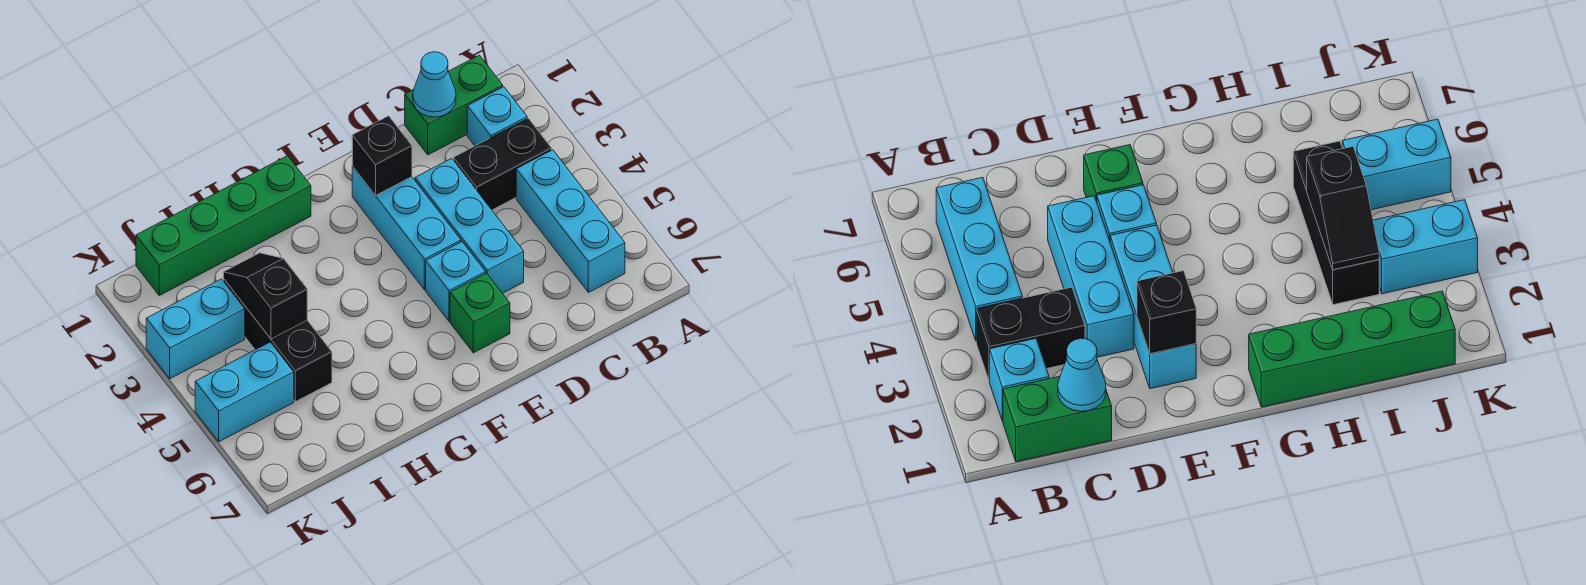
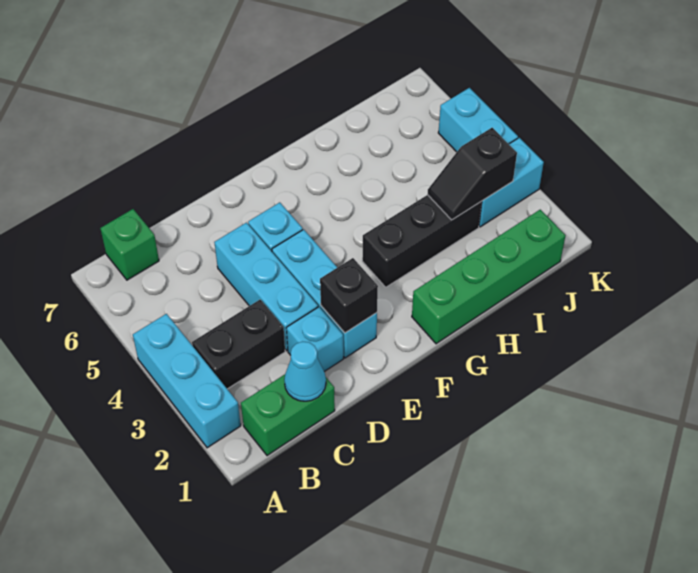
cyan 1x1 brick [467,87,527,146] -> cyan 1x1 brick moved to [287,307,343,372]
cyan 1x3 brick [516,150,625,292] -> cyan 1x3 brick moved to [133,314,241,448]
green 1x1 brick [450,273,510,353] -> green 1x1 brick moved to [100,209,159,280]
black 1x3 brick [223,278,332,402] -> black 1x3 brick turned to [362,195,482,287]
black 1x2 slope [223,253,307,339] -> black 1x2 slope turned to [427,128,517,220]
cyan 1x2 brick [195,342,294,442] -> cyan 1x2 brick turned to [438,88,518,152]

